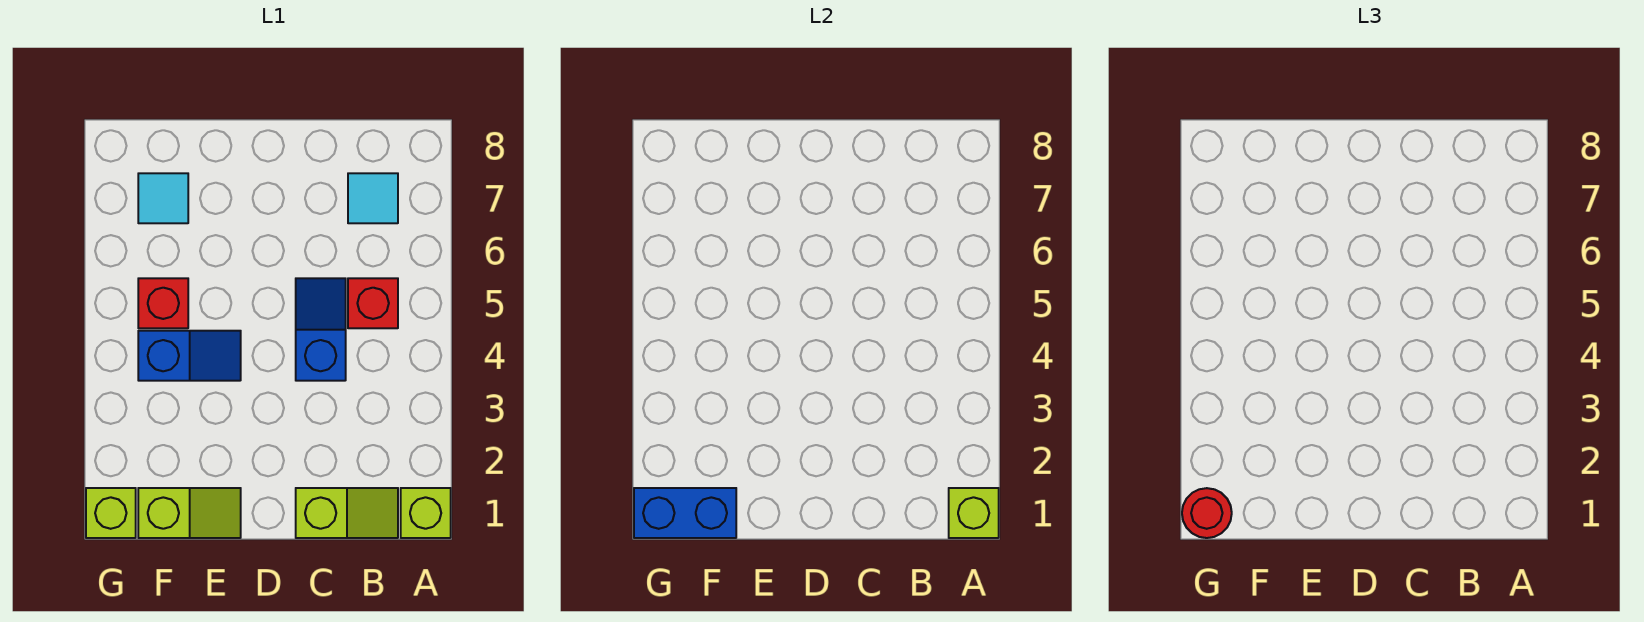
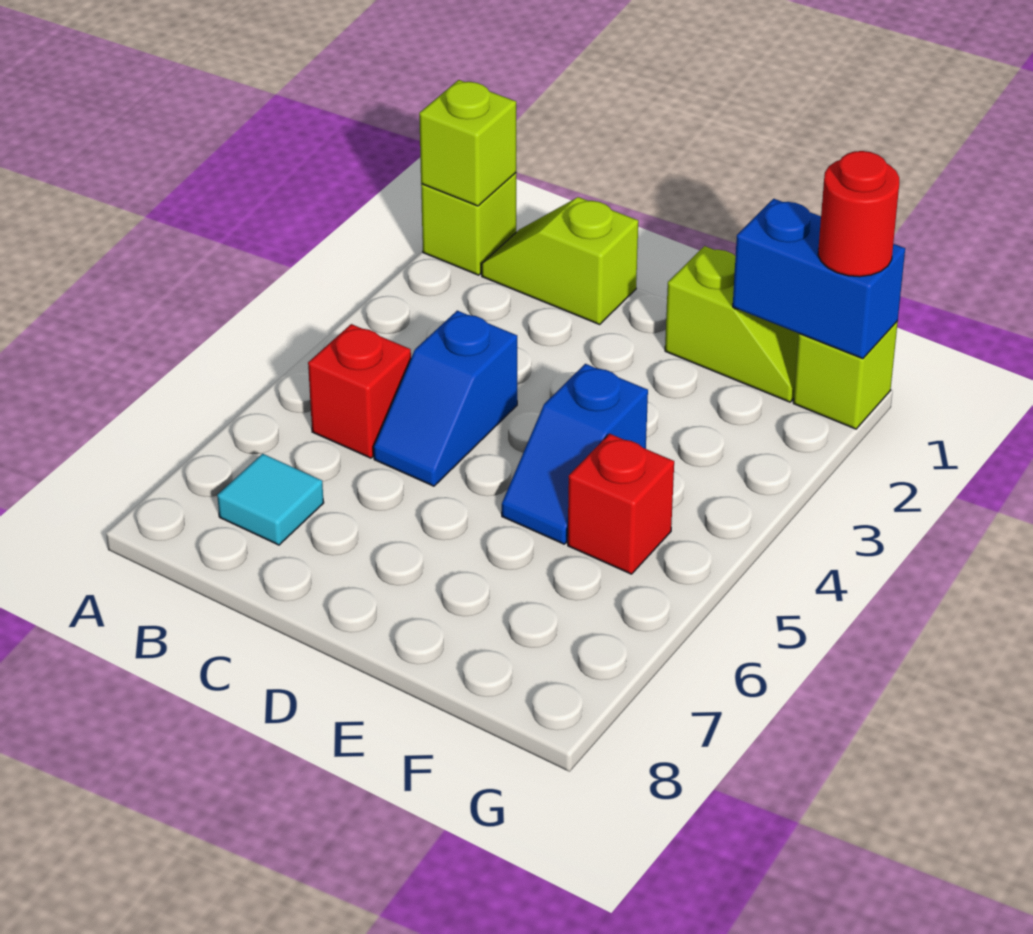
lime 1x2 slope [138,488,241,538] -> lime 1x2 slope turned to [665,246,799,402]
blue 1x2 slope [138,331,241,381] -> blue 1x2 slope turned to [502,364,648,544]
cyan 1x1 tile [138,173,188,223] -> none

